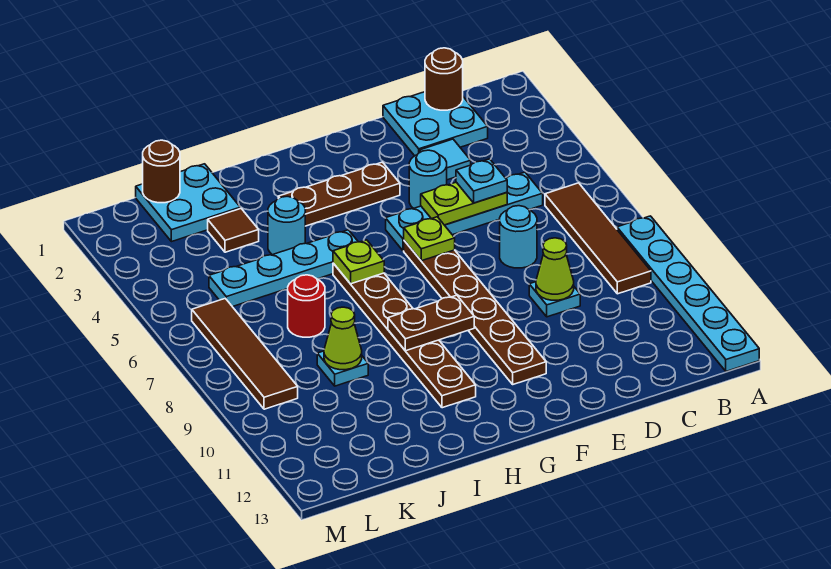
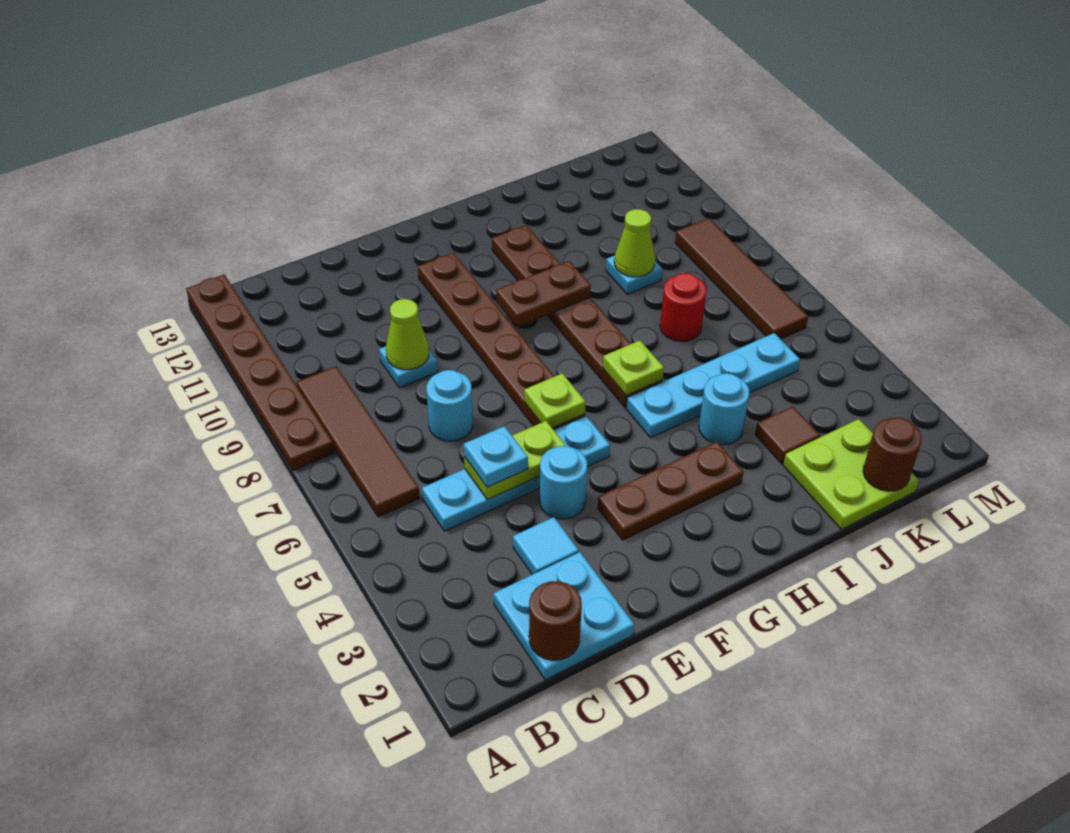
cyan 1x6 plate [617,216,759,371] -> brown 1x6 plate [186,275,334,470]
cyan 2x2 plate [136,164,240,242] -> lime 2x2 plate [783,419,919,529]

